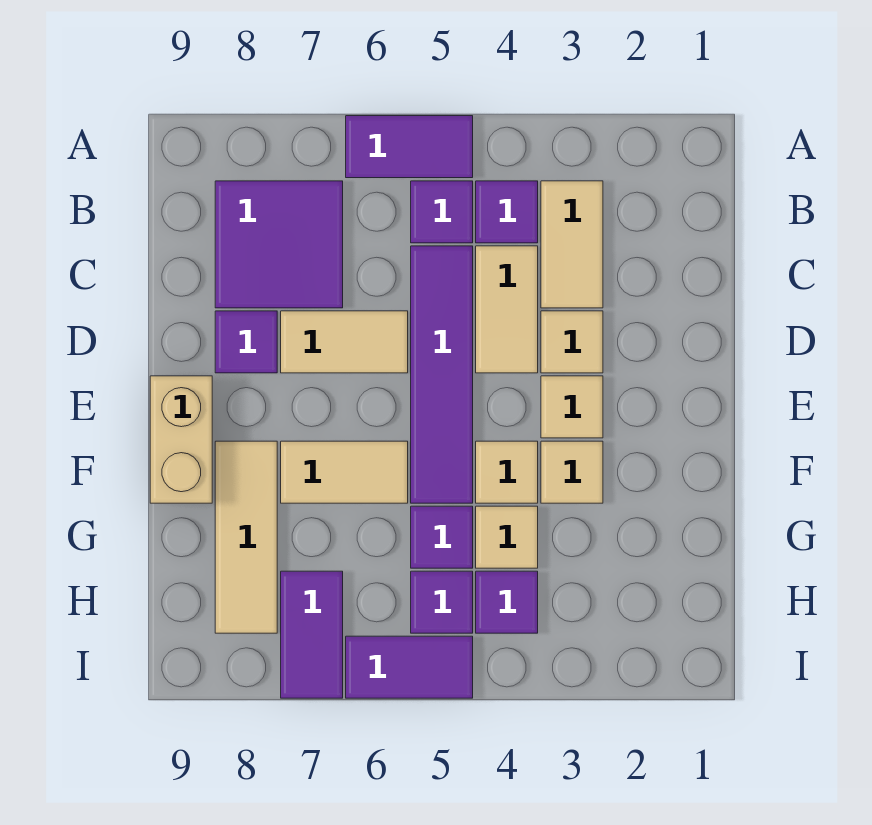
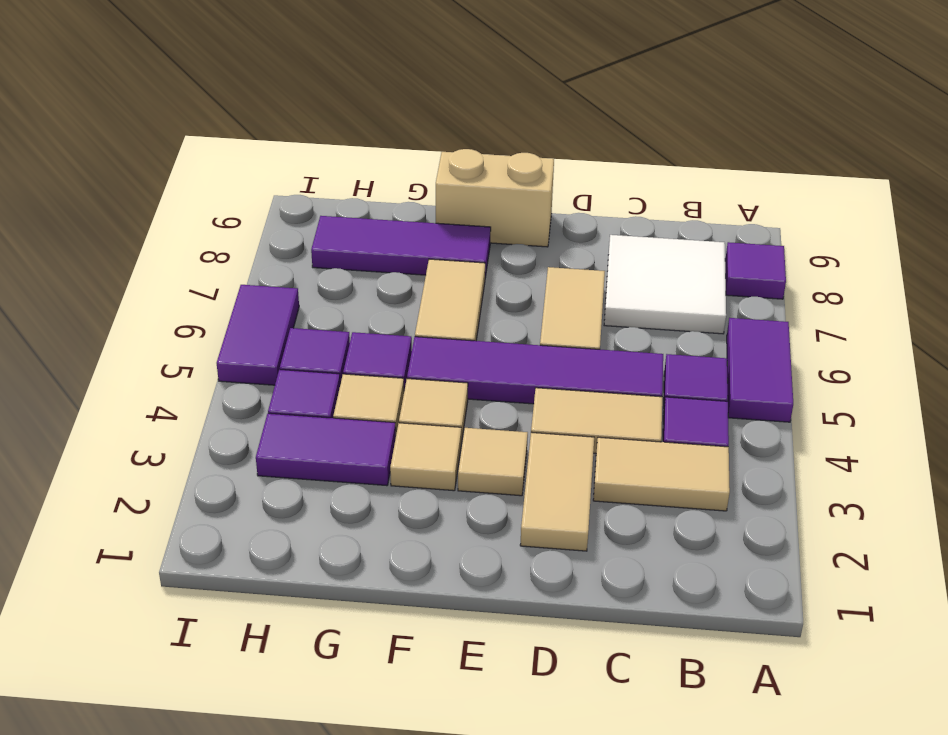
purple 2x2 tile [215,181,343,308] -> white 2x2 tile [604,235,726,334]
tan 1x1 tile [541,311,603,373] -> tan 1x2 tile [520,432,594,551]
purple 1x1 tile [215,311,277,373] -> purple 1x1 tile moved to [725,242,786,299]
tan 1x3 tile [215,441,277,633] -> purple 1x3 tile [311,216,491,277]
purple 1x2 tile [281,571,343,698] -> purple 1x2 tile moved to [256,413,396,486]

